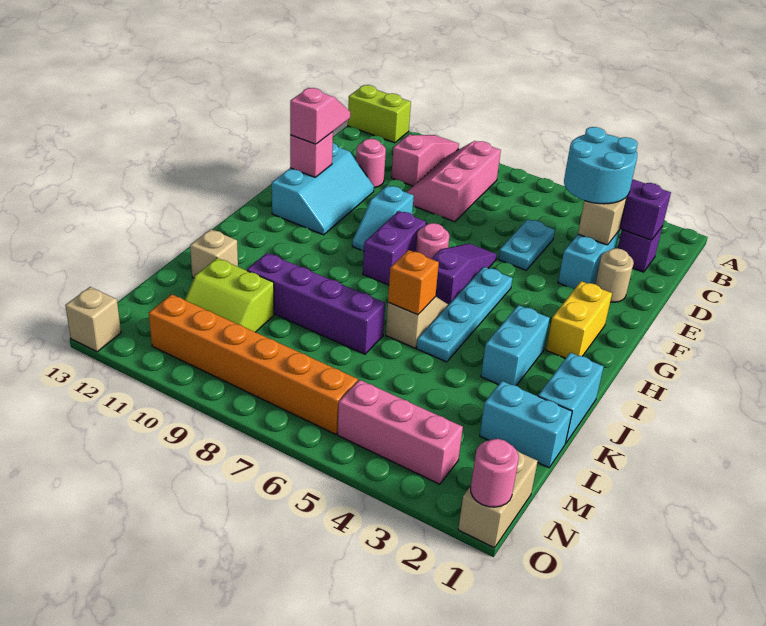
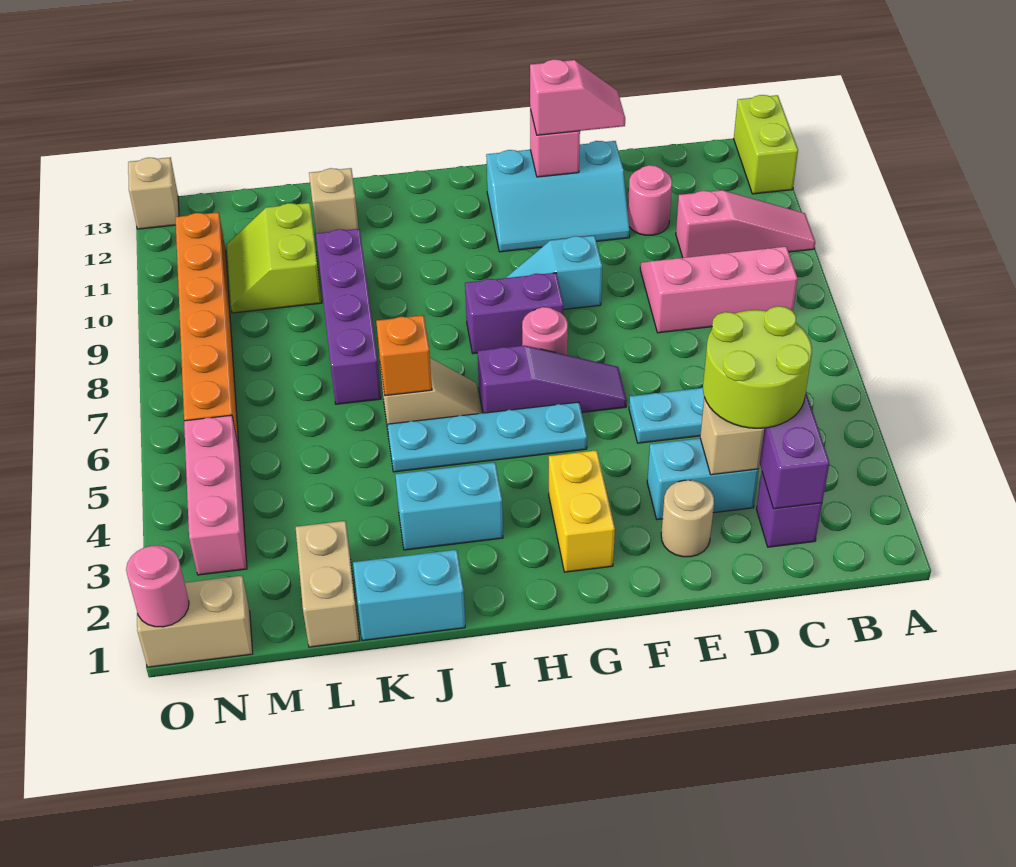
cyan 2x2 round brick [564,127,638,204] -> lime 2x2 round brick [703,306,812,428]
yellow 1x2 brick [546,281,612,358] -> yellow 1x2 brick turned to [549,450,615,572]
cyan 1x2 brick [480,381,572,468] -> tan 1x2 brick [296,521,360,647]

